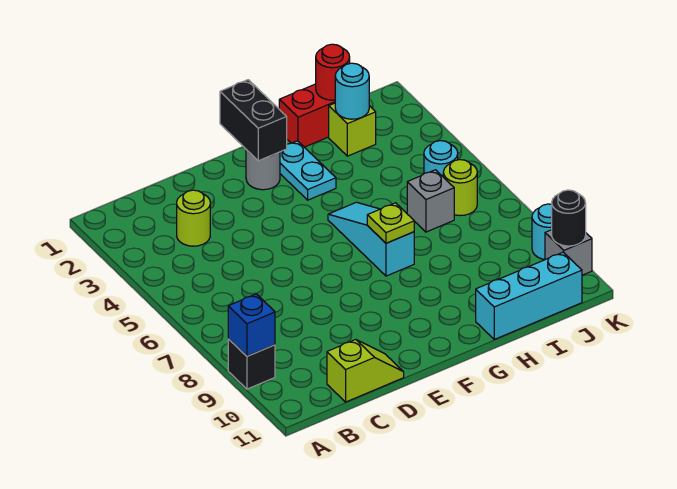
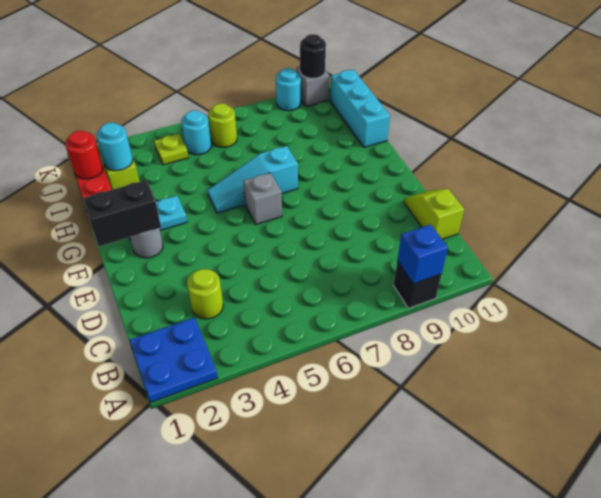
none -> blue 2x2 plate [130,317,218,403]
lime 1x1 plate [367,203,414,243] -> lime 1x1 plate moved to [154,134,189,165]
grey 1x1 brick [407,170,454,232] -> grey 1x1 brick moved to [244,173,282,225]

